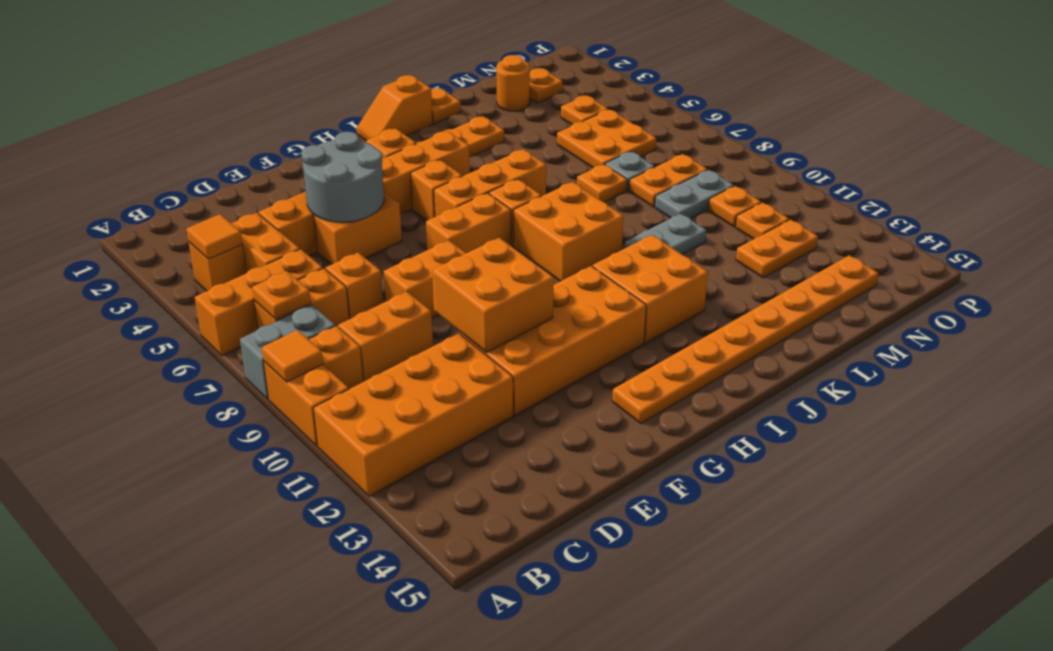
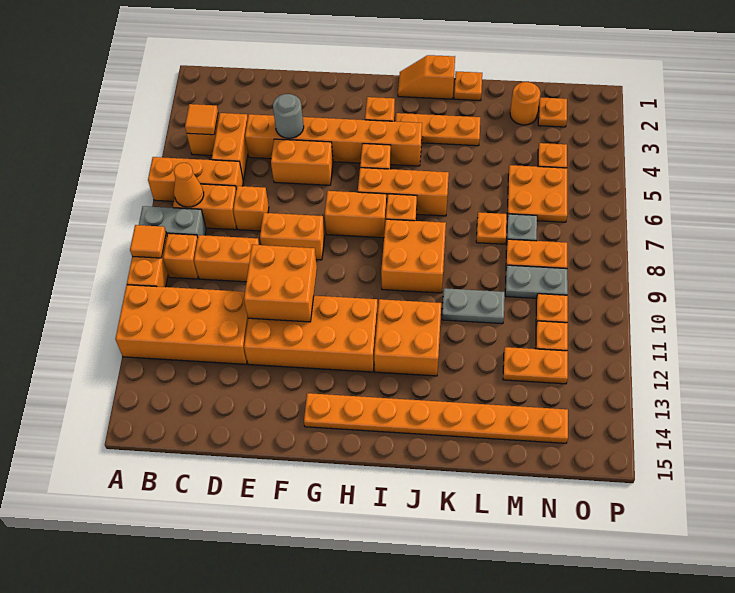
orange 1x1 plate [252,271,311,319] -> orange 1x1 cone [174,163,204,207]
grey 2x2 round brick [301,132,384,222] -> grey 1x1 round brick [273,94,304,138]

